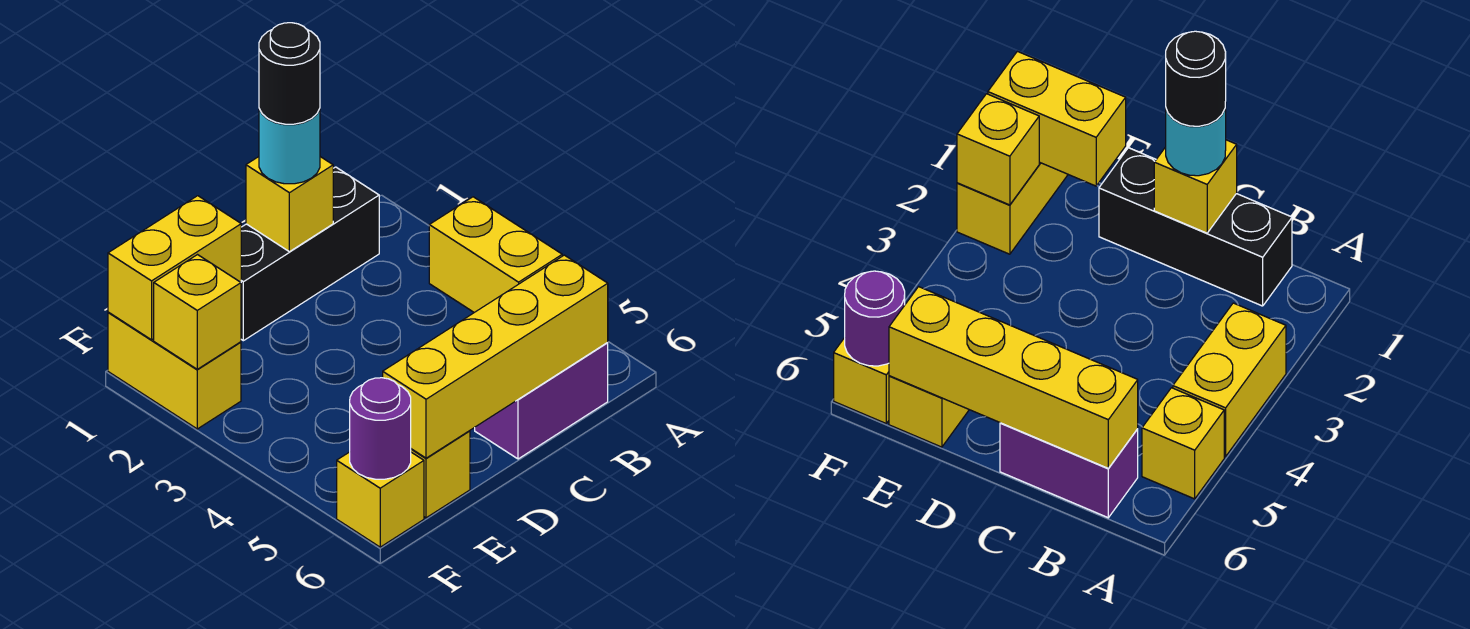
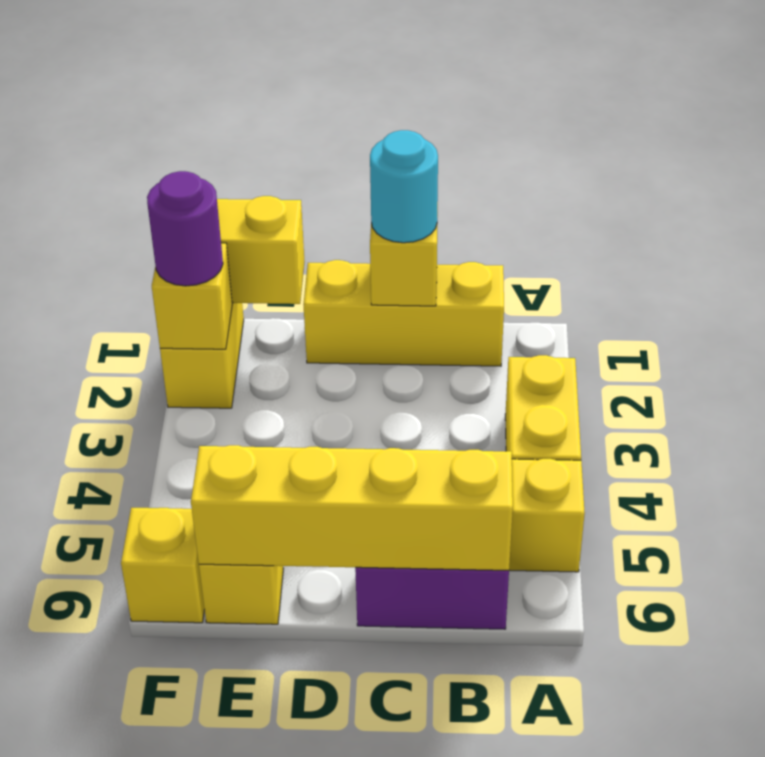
black 1x3 brick [241,167,379,341] -> yellow 1x3 brick [304,260,504,366]
black 1x1 round brick [259,23,320,124] -> none
purple 1x1 round brick [350,378,411,479] -> purple 1x1 round brick moved to [147,171,223,286]

